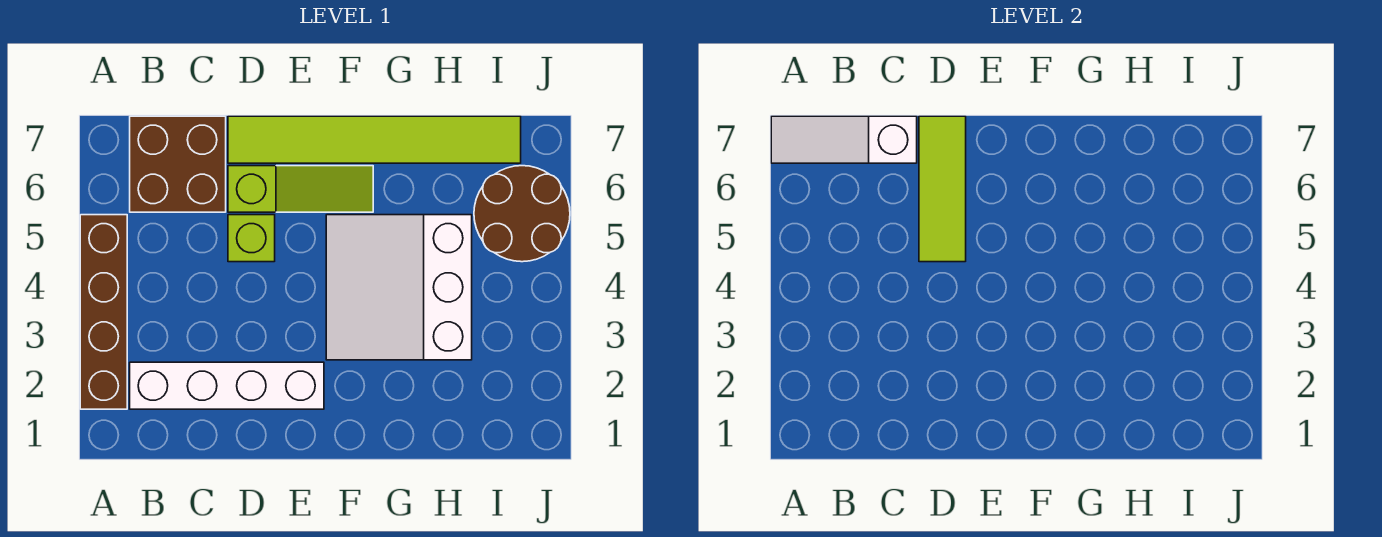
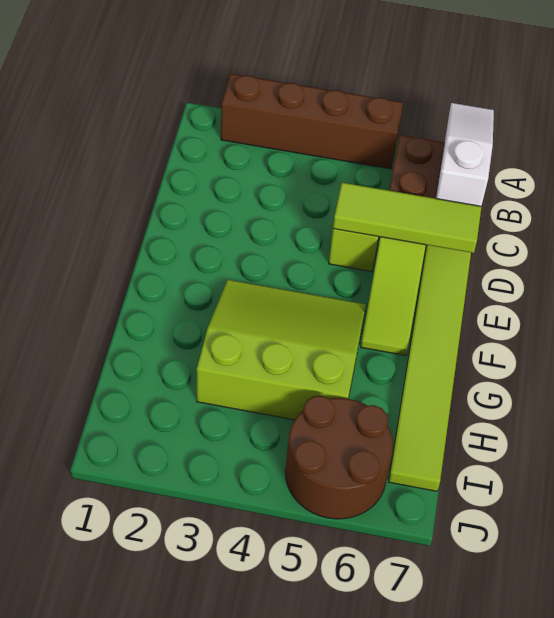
white 1x4 brick [130,362,324,409] -> none
white 3x3 slope [326,215,472,360] -> lime 3x3 slope [197,280,366,420]

